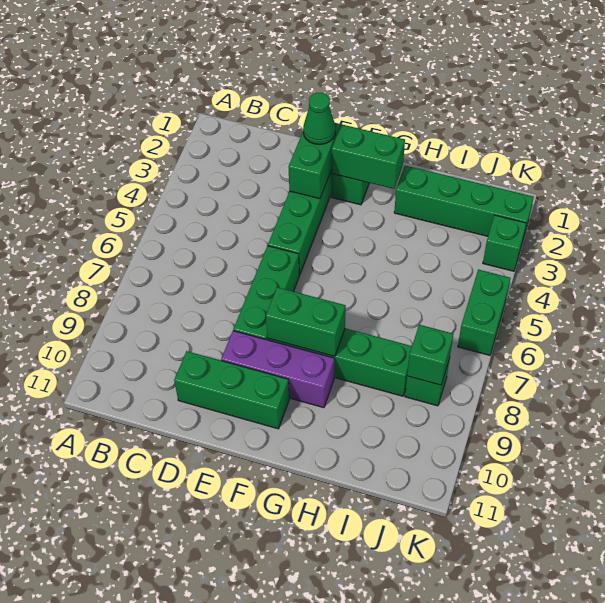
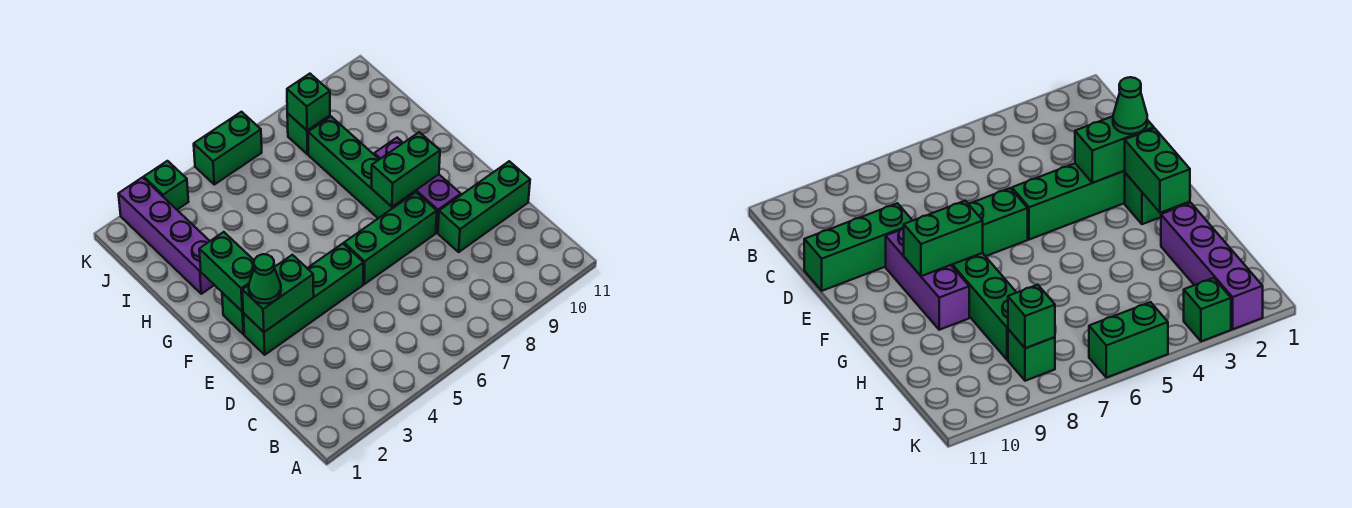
green 1x3 brick [174,351,289,429] -> green 1x3 brick turned to [438,161,530,252]
green 1x2 brick [266,287,346,356] -> green 1x2 brick turned to [371,132,440,207]
green 1x4 brick [394,166,534,239] -> purple 1x4 brick [119,177,214,294]

